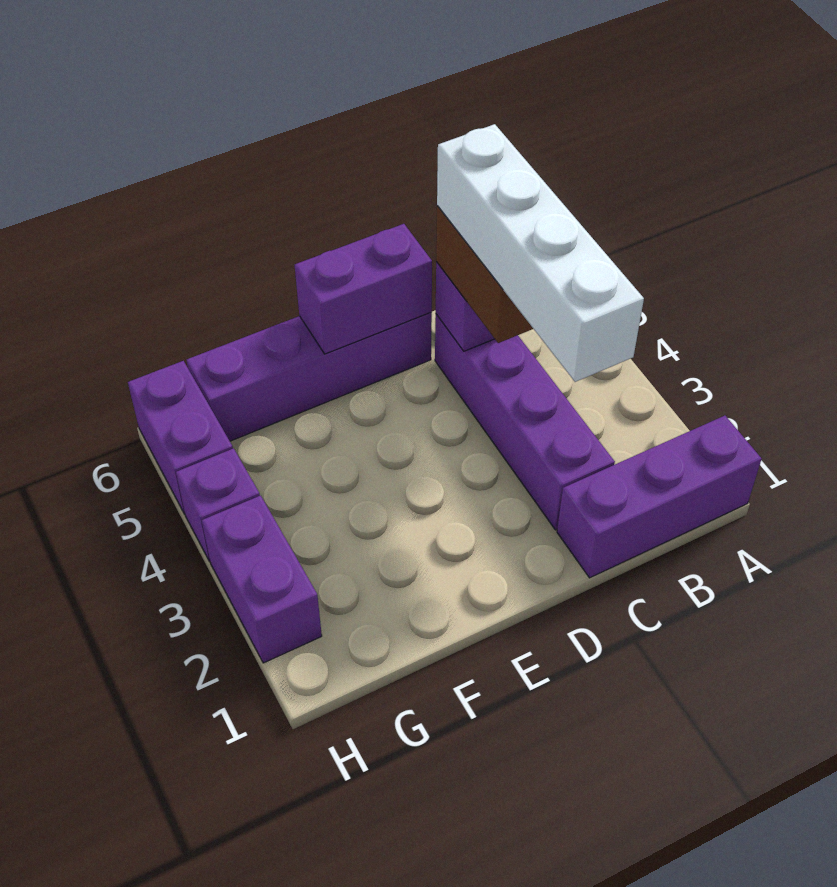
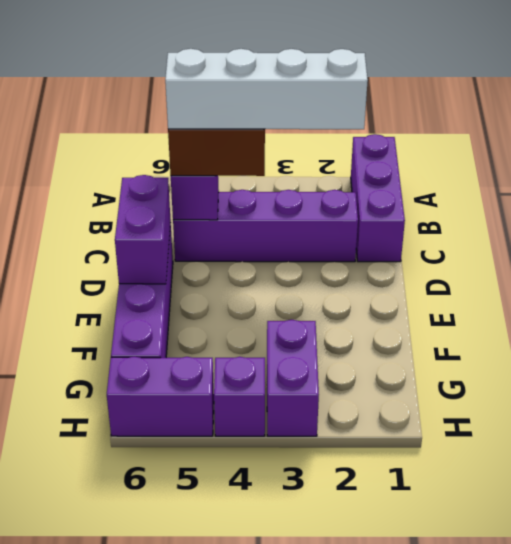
purple 1x2 brick [202,496,322,663] -> purple 1x2 brick turned to [267,320,319,436]

